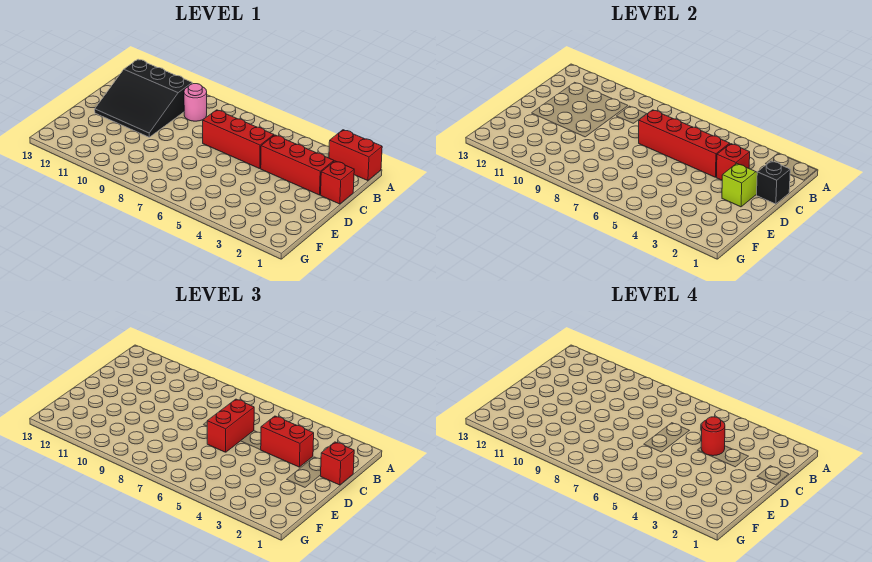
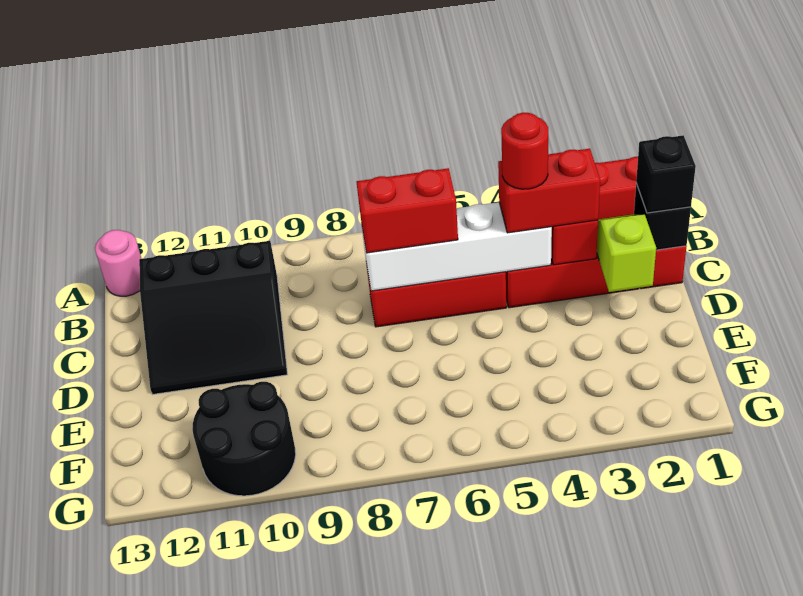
pink 1x1 round brick [184,84,207,121] -> pink 1x1 round brick moved to [95,230,142,296]
red 1x1 brick [321,442,354,485] -> black 1x1 brick [636,135,696,213]
red 1x4 brick [639,110,730,177] -> white 1x4 brick [362,202,552,291]
red 1x2 brick [207,399,254,452] -> red 1x2 brick turned to [357,168,458,253]
none -> black 2x2 round brick [192,382,296,496]

